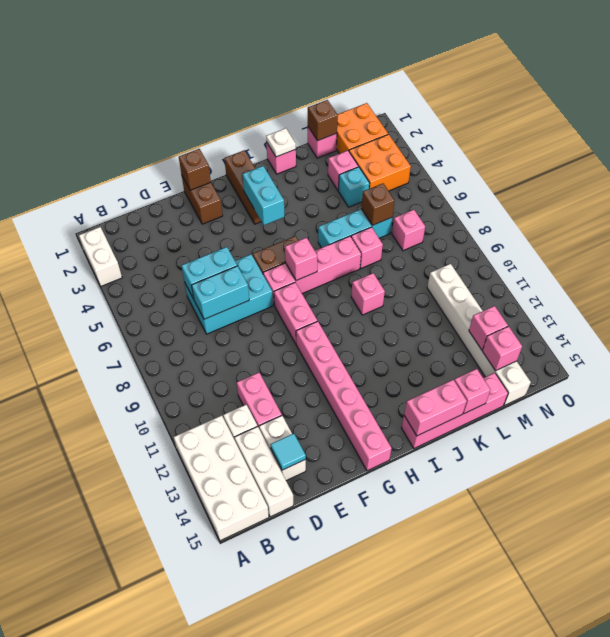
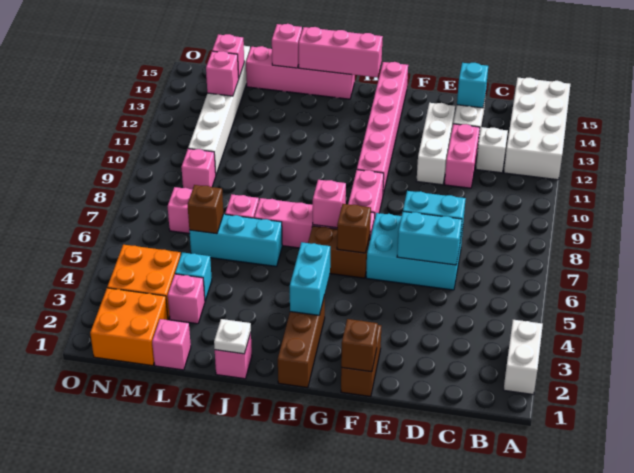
white 1x3 brick [234,426,293,517] -> white 1x3 brick moved to [417,103,455,185]
cyan 1x1 tile [270,433,306,470] -> cyan 1x1 brick [457,63,488,108]
pink 1x2 brick [404,380,467,436] -> pink 1x3 brick [299,27,383,77]
pink 1x1 brick [351,273,385,315] -> pink 1x1 brick moved to [181,149,216,189]
brown 1x1 brick [308,100,338,141] -> brown 1x1 brick moved to [337,204,371,253]

